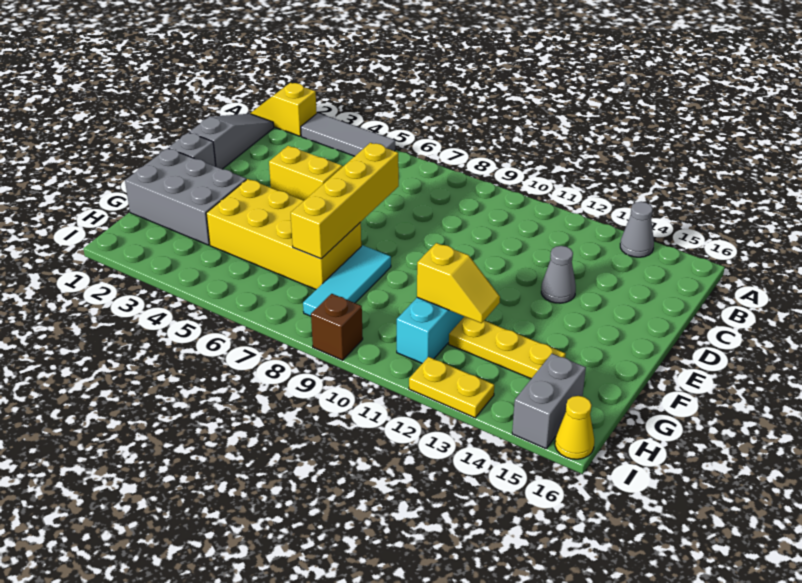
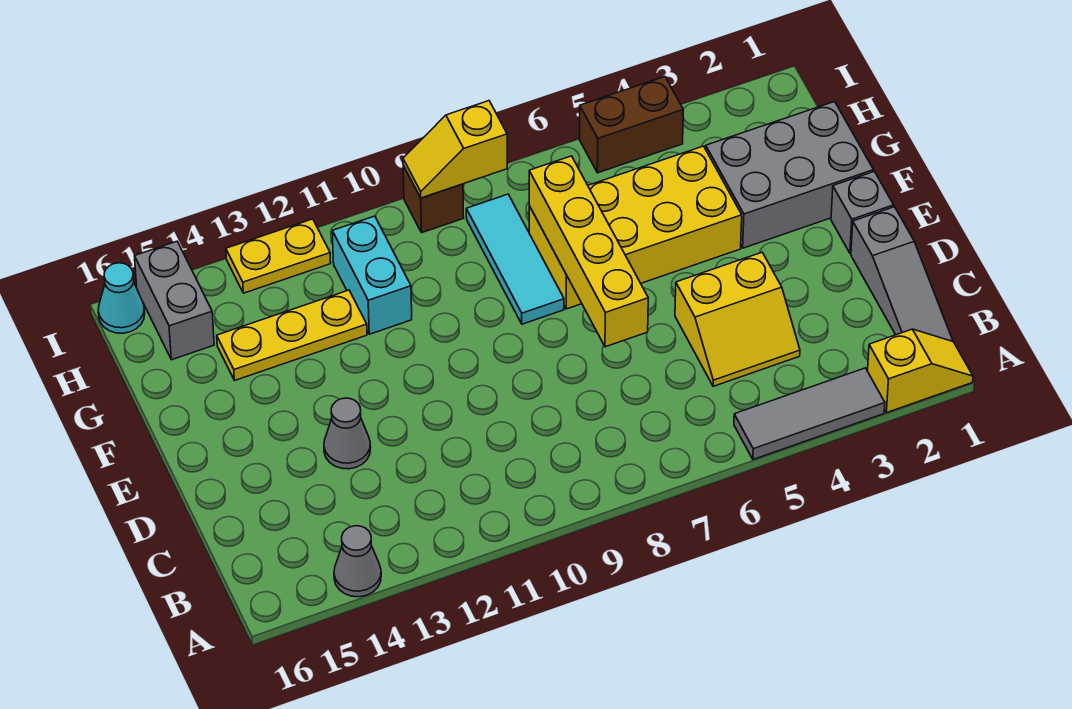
yellow 1x2 slope [417,243,500,323] -> yellow 1x2 slope moved to [403,101,507,198]
none -> brown 1x2 brick [579,77,683,173]
yellow 1x1 cone [555,396,594,459] -> cyan 1x1 cone [98,263,145,333]

